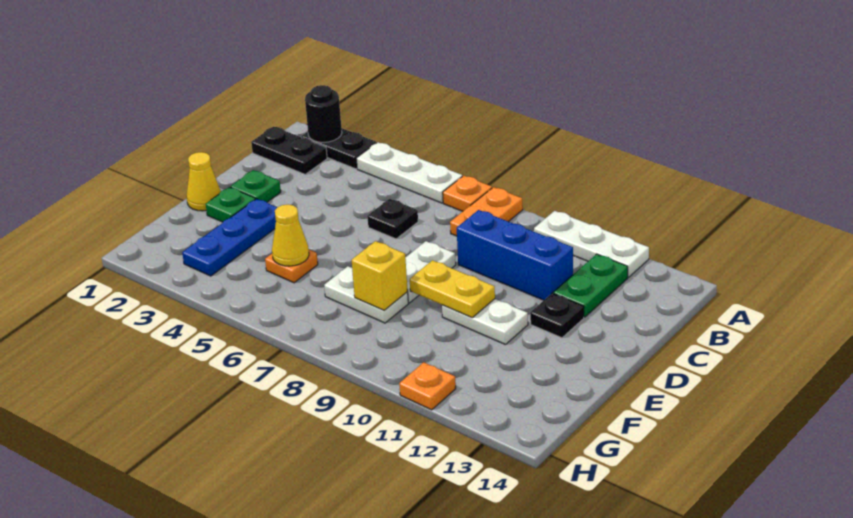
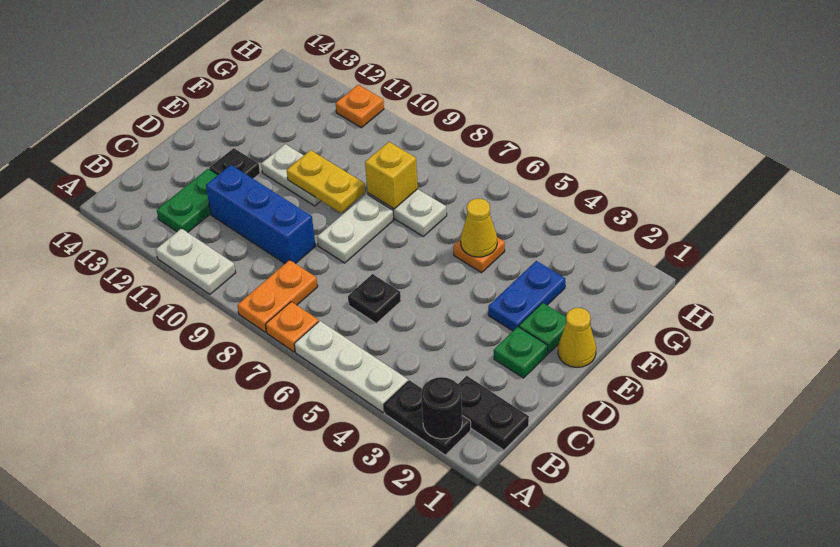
white 1x3 plate [534,211,649,277] -> white 1x2 plate [156,228,236,294]
blue 1x3 plate [182,199,277,276] -> blue 1x2 plate [488,261,565,331]

